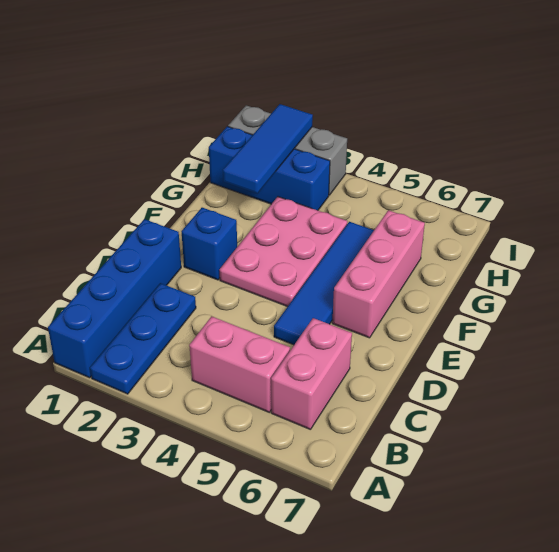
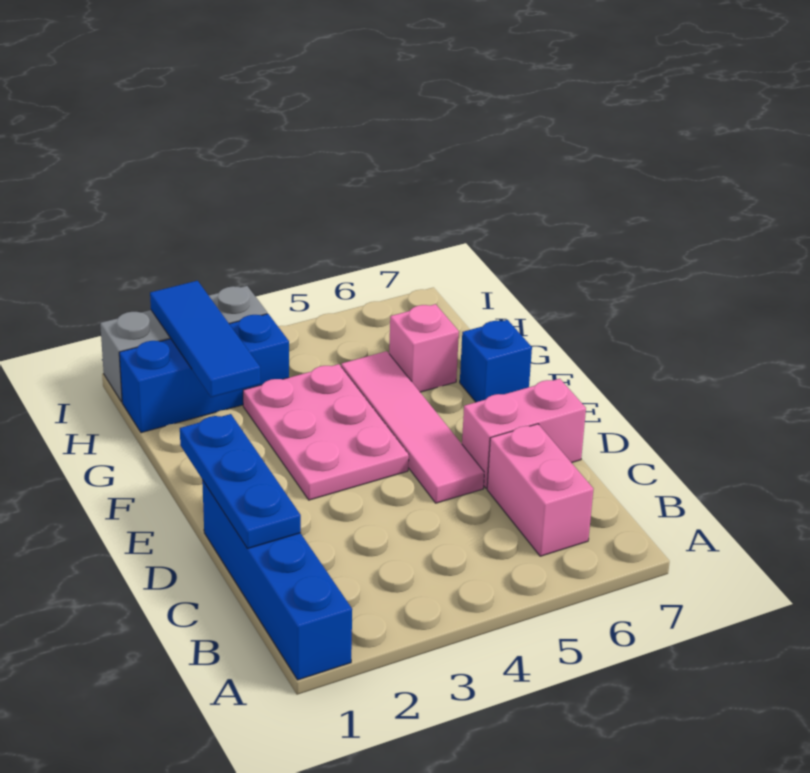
blue 1x3 plate [90,283,196,394] -> blue 1x3 plate moved to [180,414,301,549]
pink 1x2 brick [189,316,290,412] -> pink 1x2 brick moved to [462,379,586,488]
blue 1x4 tile [274,222,374,345] -> pink 1x4 tile [341,351,484,503]
blue 1x1 brick [181,208,237,280] -> blue 1x1 brick moved to [460,320,532,402]
pink 1x3 brick [332,210,425,338] -> pink 1x1 brick [389,304,459,392]

